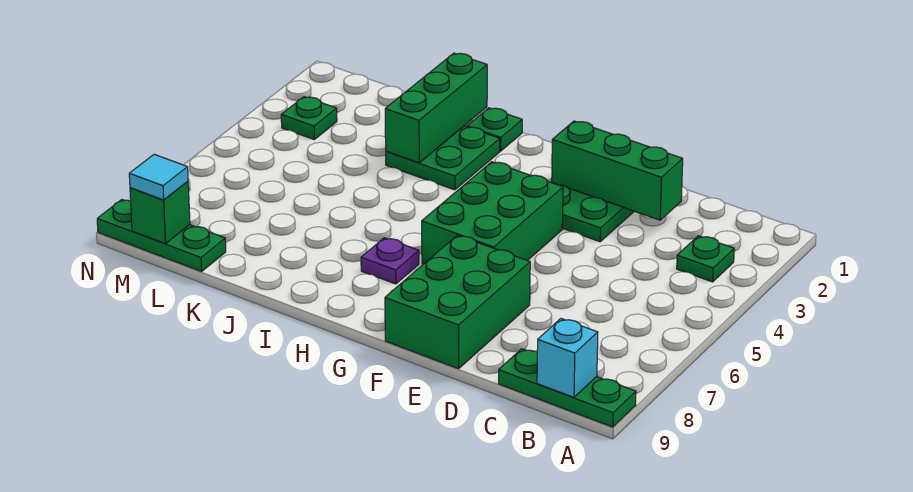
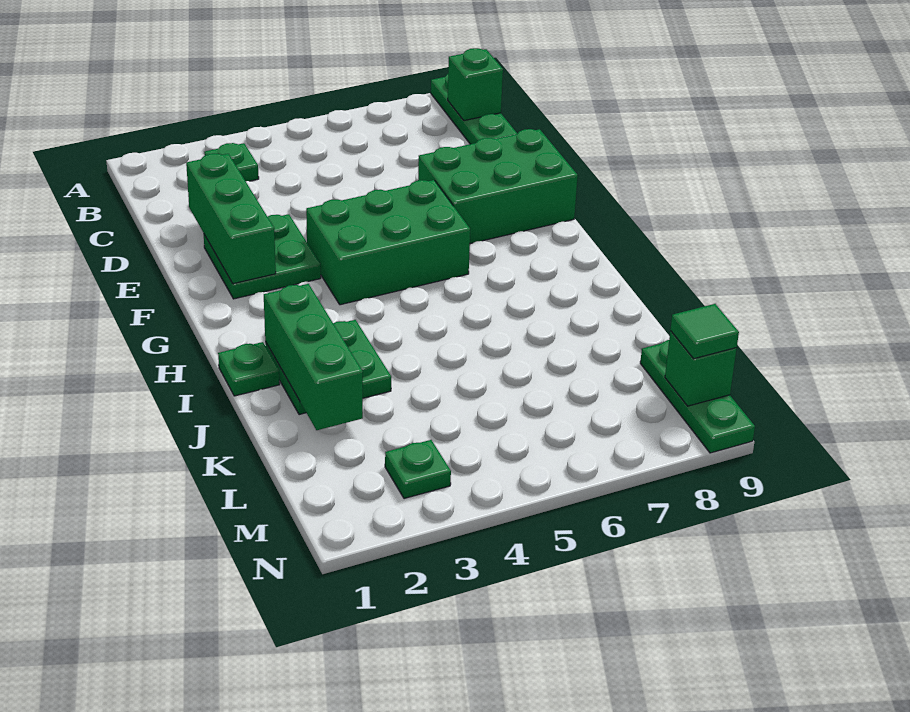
cyan 1x1 brick [537,319,598,397] -> green 1x1 brick [448,48,503,121]
purple 1x1 plate [361,238,419,284] -> none
green 1x3 brick [385,53,487,163] -> green 1x3 brick turned to [264,284,363,430]
cyan 1x1 tile [129,154,188,200] -> green 1x1 tile [670,304,739,359]

